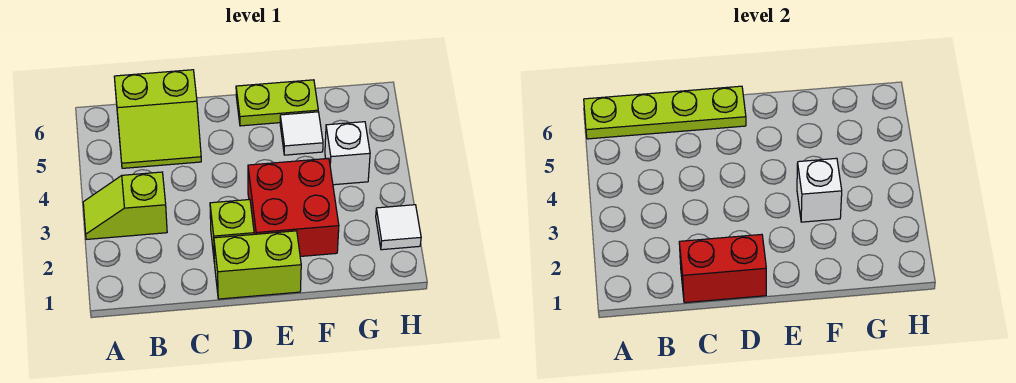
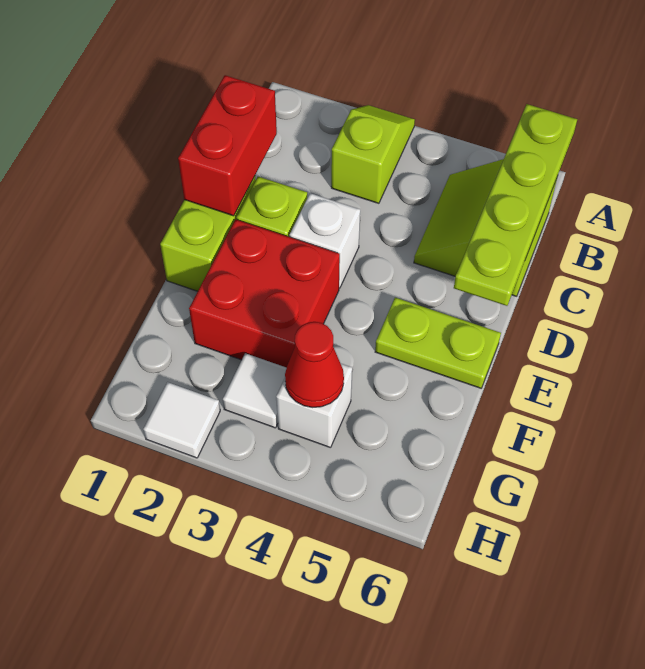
lime 1x2 plate [236,80,318,126] -> lime 1x2 plate turned to [375,298,501,388]
white 1x1 brick [797,158,842,222] -> white 1x1 brick moved to [289,193,360,288]
white 1x1 tile [280,112,323,155] -> white 1x1 tile moved to [223,353,287,428]
none -> red 1x1 cone [285,322,344,407]

